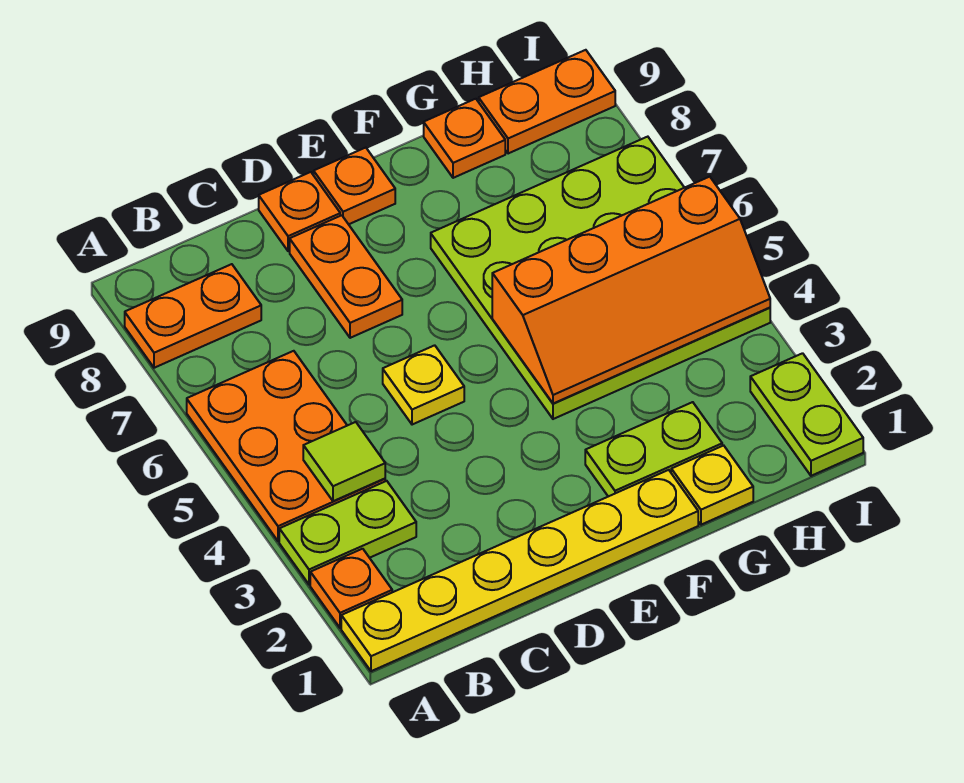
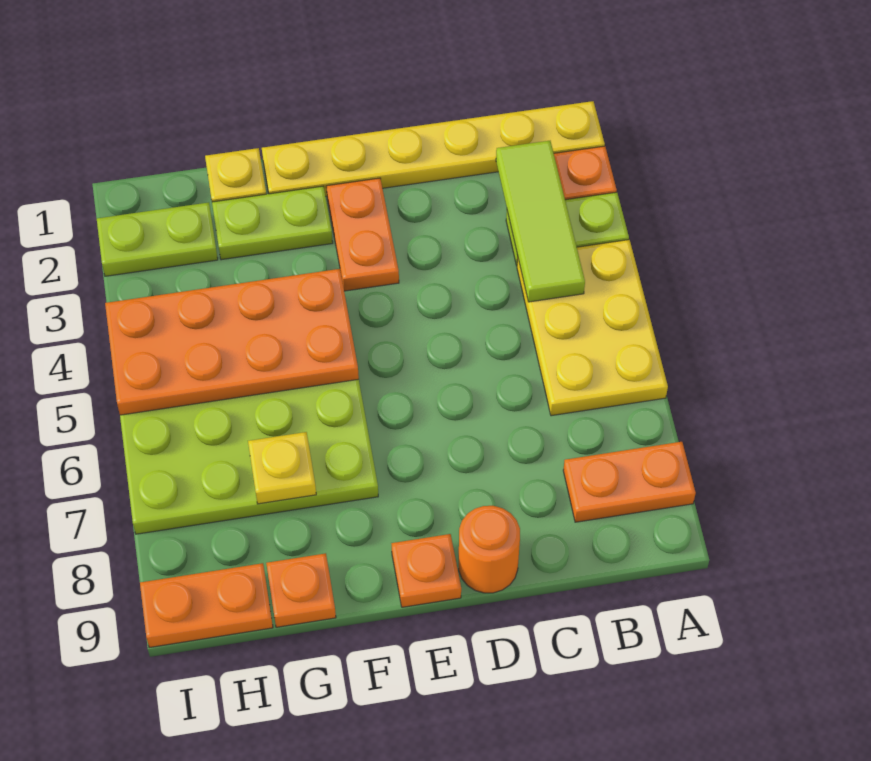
orange 2x3 plate [187,351,385,541] -> yellow 2x3 plate [517,240,668,416]
lime 1x1 tile [303,422,385,501] -> lime 1x3 tile [496,141,585,302]
yellow 1x1 plate [383,345,464,425] -> yellow 1x1 plate moved to [248,432,316,504]
orange 1x2 plate [290,215,402,338] -> orange 1x2 plate moved to [326,178,399,291]
orange 1x1 plate [259,172,340,251] -> orange 1x1 round brick [459,506,520,593]
orange 2x4 slope [492,177,770,404] -> orange 2x4 plate [105,269,359,415]
lime 1x2 plate [750,353,863,476] -> lime 1x2 plate turned to [97,202,218,276]

